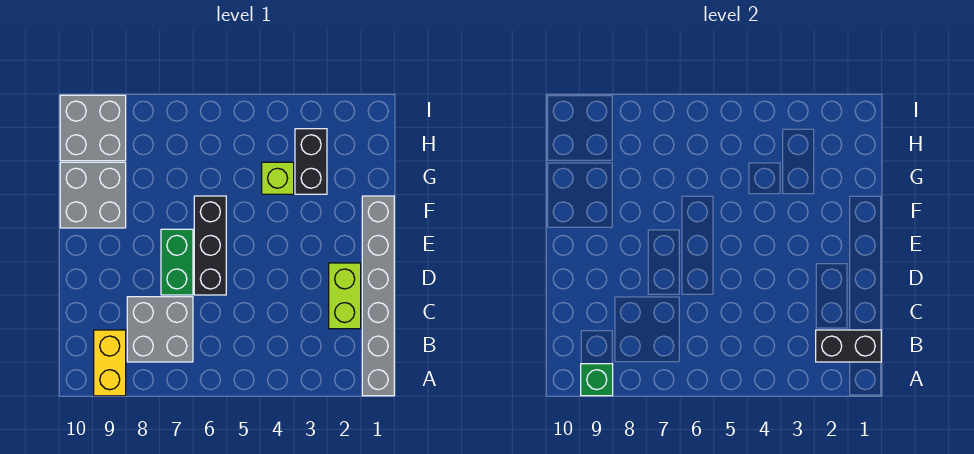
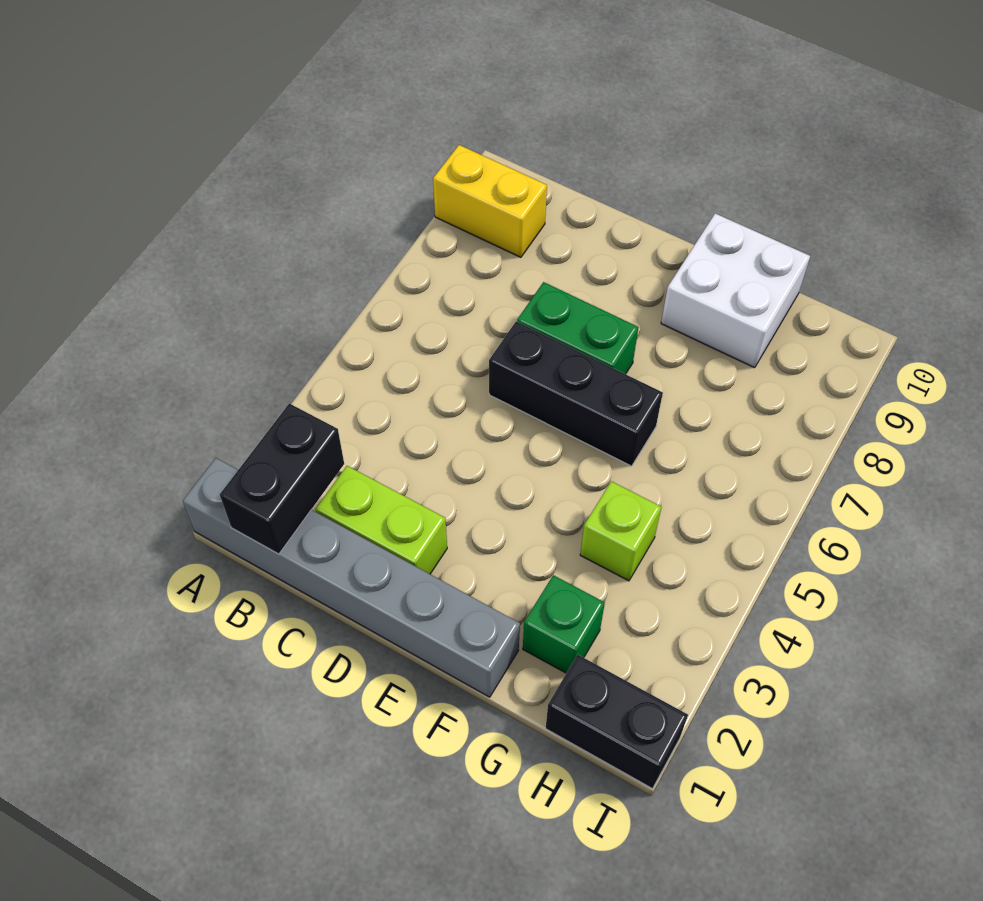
green 1x1 brick [581,364,613,396] -> green 1x1 brick moved to [523,575,605,673]
grey 2x2 brick [127,297,193,362] -> none
grey 2x2 brick [60,162,126,228] -> white 2x2 brick [661,213,810,368]
black 1x2 brick [295,129,327,194] -> black 1x2 brick moved to [546,655,688,789]
grey 2x2 brick [60,95,126,161] -> none

